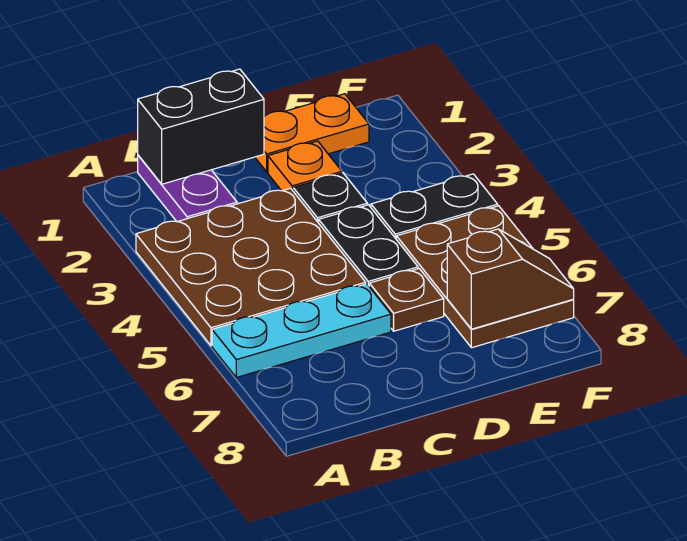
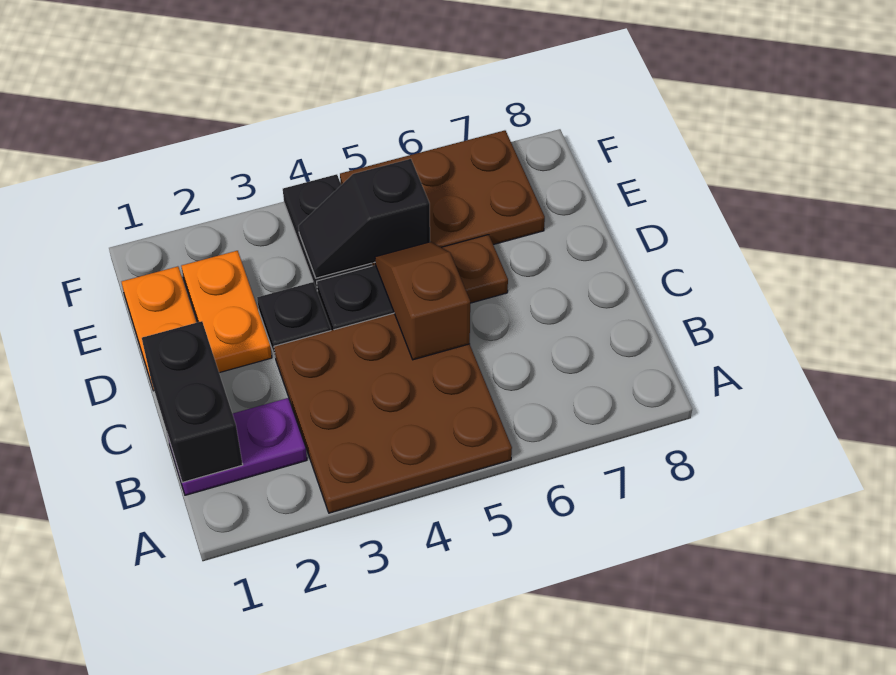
cyan 1x3 plate [212,284,391,377] -> none
orange 1x1 plate [268,141,342,191] -> orange 1x2 plate [181,251,272,373]
none -> black 1x2 slope [299,159,430,278]
brown 1x2 slope [447,229,574,329] -> brown 1x2 slope moved to [375,242,470,360]

